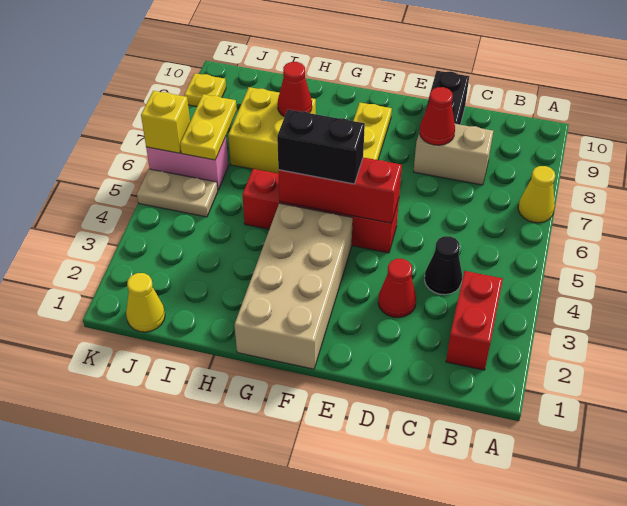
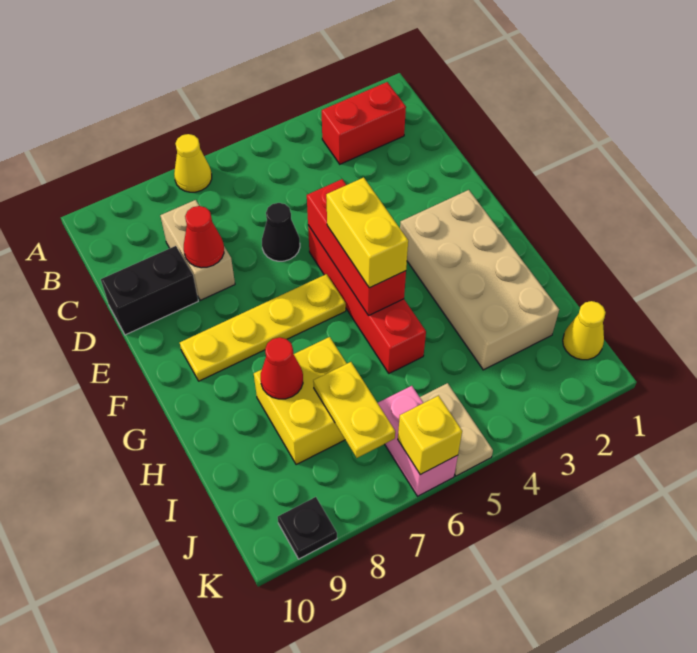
black 1x1 cone [425,236,462,295] -> black 1x1 cone moved to [262,203,300,261]
red 1x1 cone [378,259,416,318] -> none
tan 2x4 brick [234,203,353,369] -> tan 2x4 brick turned to [400,190,559,370]
black 1x2 brick [277,109,365,184] -> yellow 1x2 brick [326,177,408,288]
yellow 1x2 plate [180,94,237,160] -> yellow 1x2 plate turned to [313,362,395,458]
yellow 1x1 plate [184,73,226,106] -> black 1x1 plate [278,497,337,559]

